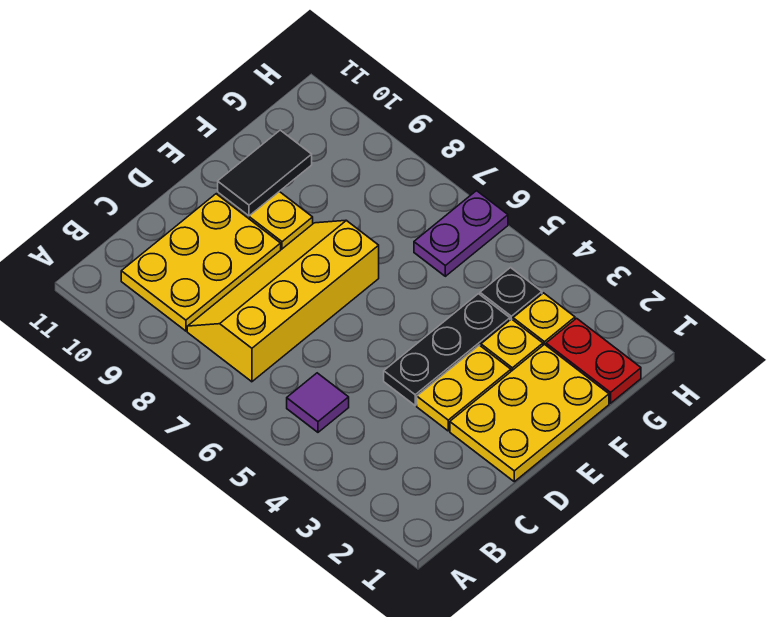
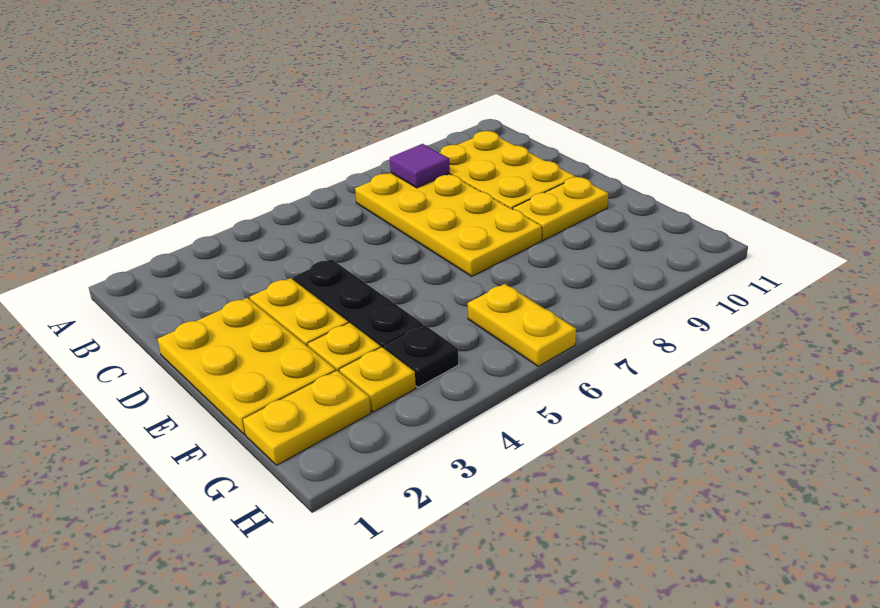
purple 1x1 tile [287,373,349,432] -> purple 1x1 tile moved to [390,144,450,188]
yellow 2x4 slope [187,220,379,382] -> yellow 2x4 plate [355,173,542,276]
black 1x2 tile [218,130,312,216] -> none
red 1x2 plate [546,318,641,403] -> yellow 1x2 plate [243,371,371,465]
purple 1x2 plate [414,191,508,276] -> yellow 1x2 plate [468,284,576,366]

